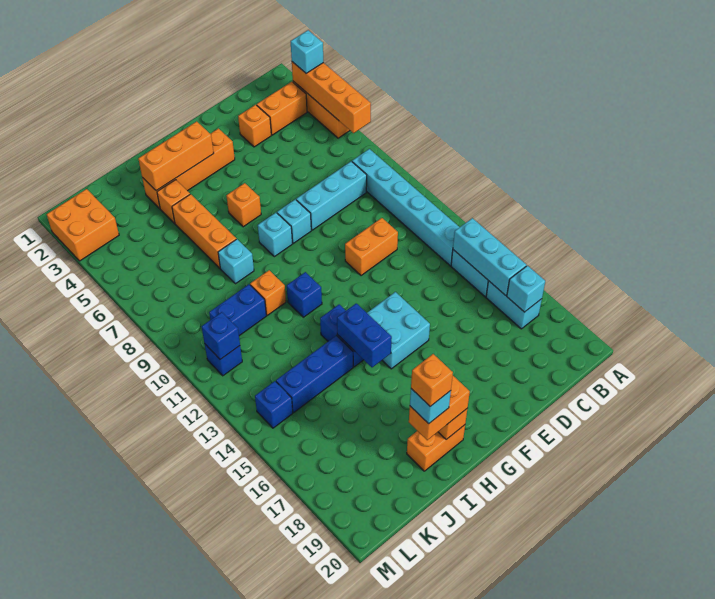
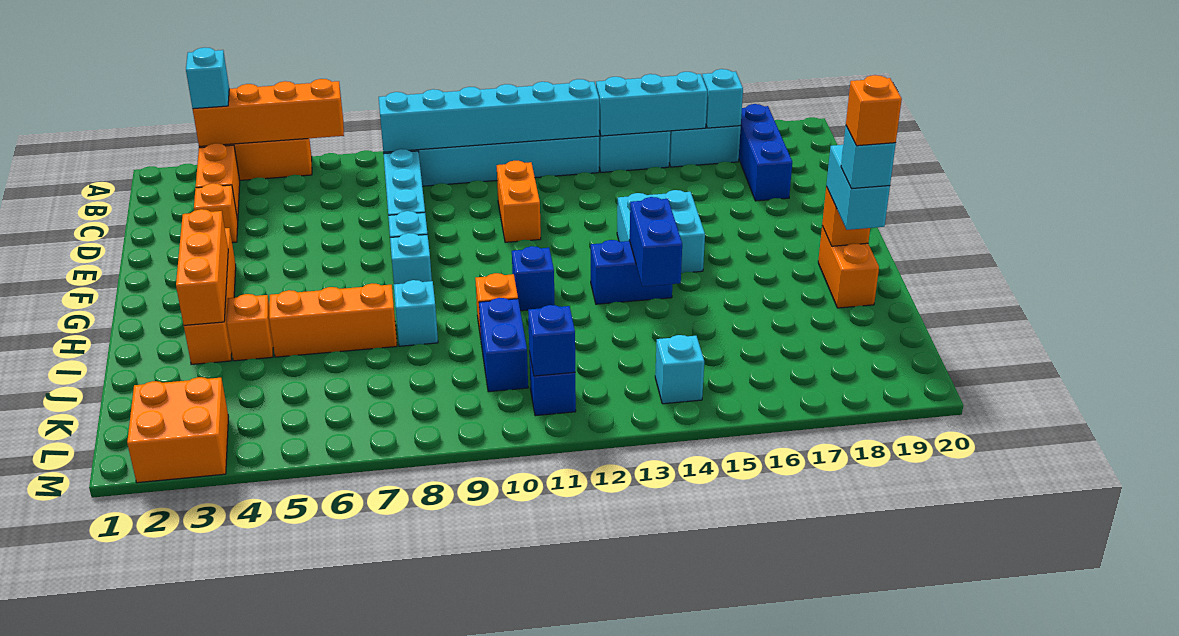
none -> cyan 1x6 brick [379,79,599,152]
orange 1x1 brick [226,183,261,227] -> none
blue 1x2 brick [337,303,392,367] -> blue 1x2 brick turned to [630,197,682,286]
orange 1x2 brick [409,376,470,440] -> cyan 1x2 brick [826,145,890,230]
blue 1x3 brick [276,336,353,412] -> blue 1x3 brick moved to [739,104,792,201]
blue 1x1 brick [255,381,293,428] -> cyan 1x1 brick [655,335,704,404]

